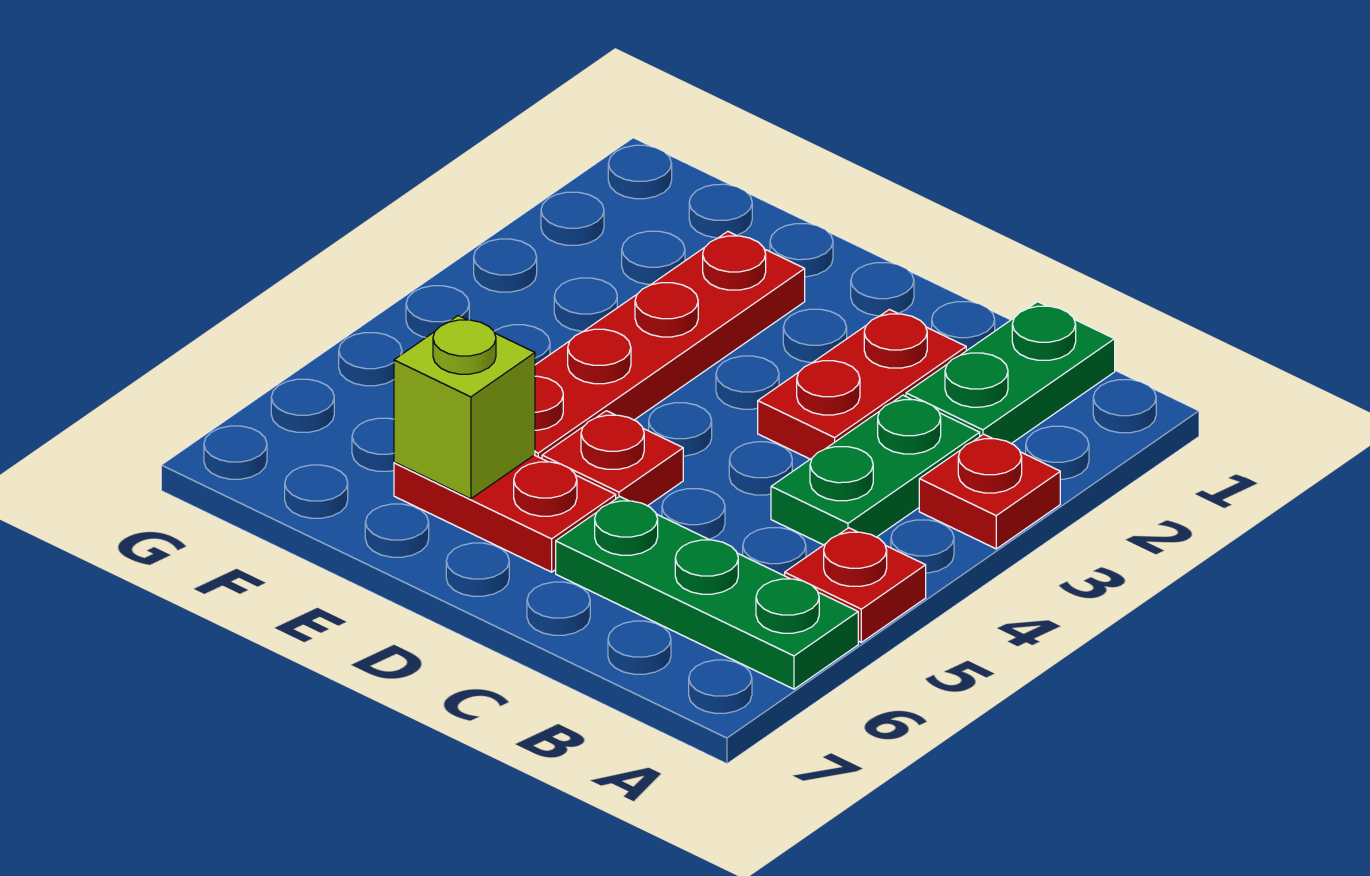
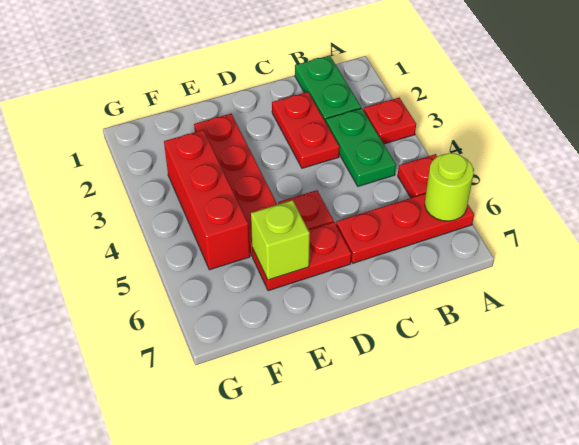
green 1x3 plate [556,497,858,689] -> red 1x3 plate [336,193,474,263]
none -> lime 1x1 round brick [425,153,474,221]
none -> red 1x3 brick [164,130,250,270]

